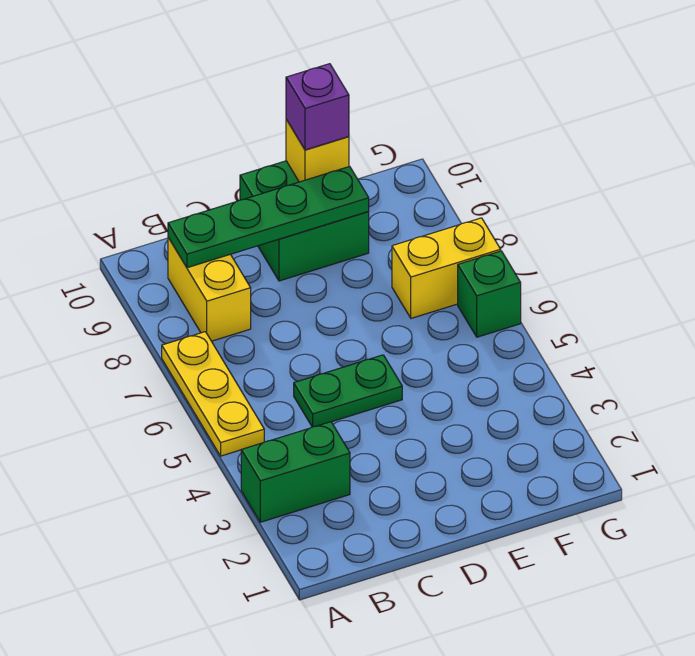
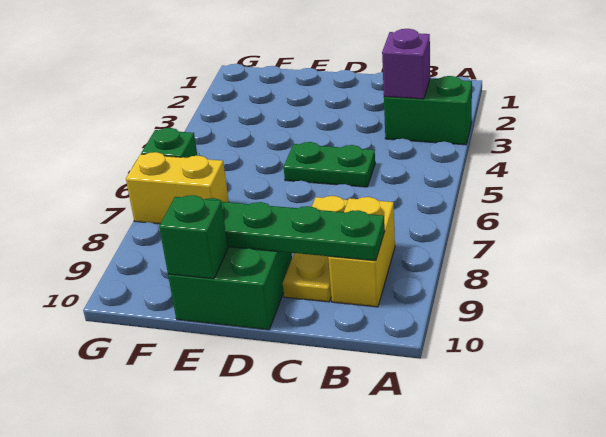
yellow 1x3 plate [162,332,264,456] -> yellow 1x3 plate moved to [283,196,348,302]
yellow 1x1 brick [286,119,349,182] -> green 1x1 brick [159,195,228,279]
purple 1x1 brick [286,64,349,150] -> purple 1x1 brick moved to [382,29,430,99]

